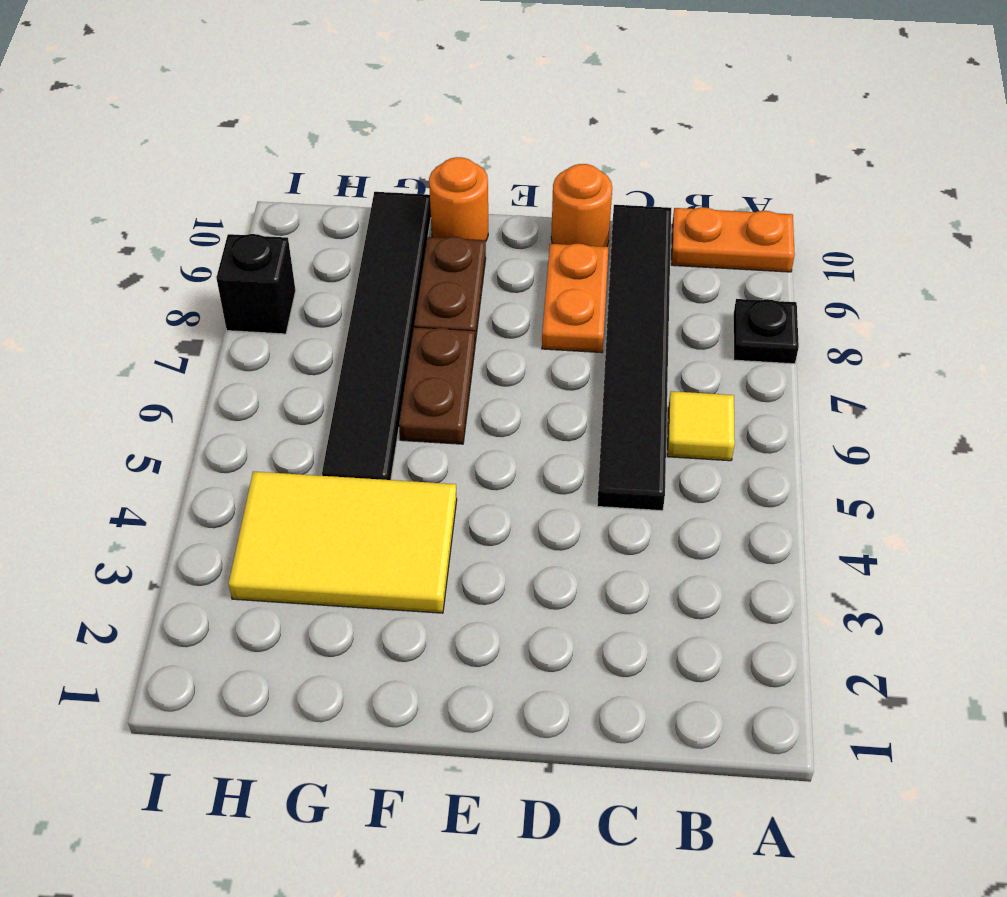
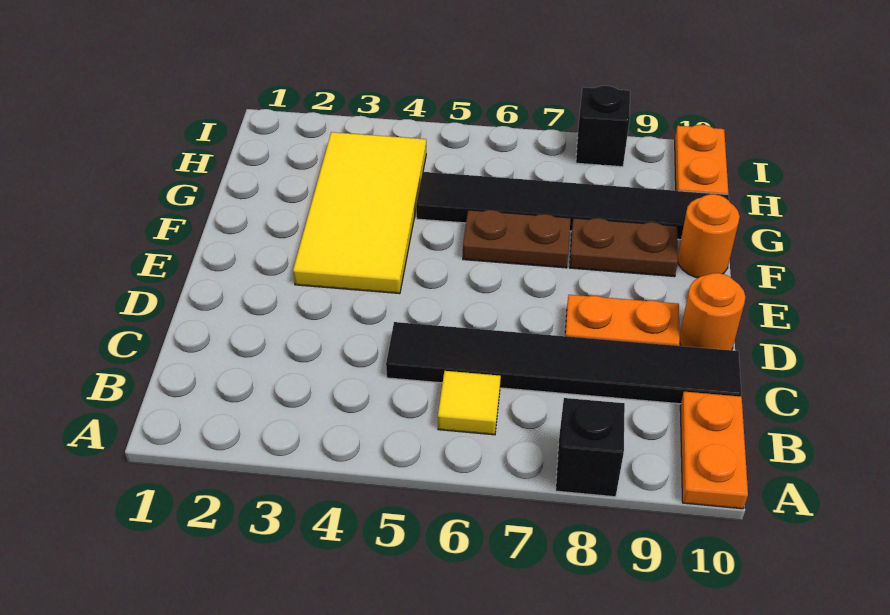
black 1x1 plate [733,299,799,364] -> black 1x1 brick [556,398,625,497]
yellow 2x3 tile [229,471,457,613] -> yellow 2x4 tile [293,132,426,294]
none -> orange 1x2 plate [675,125,728,194]

